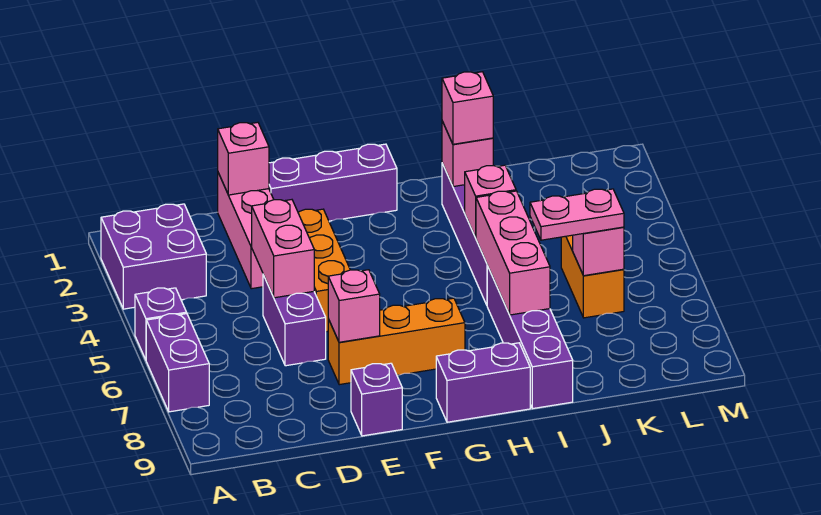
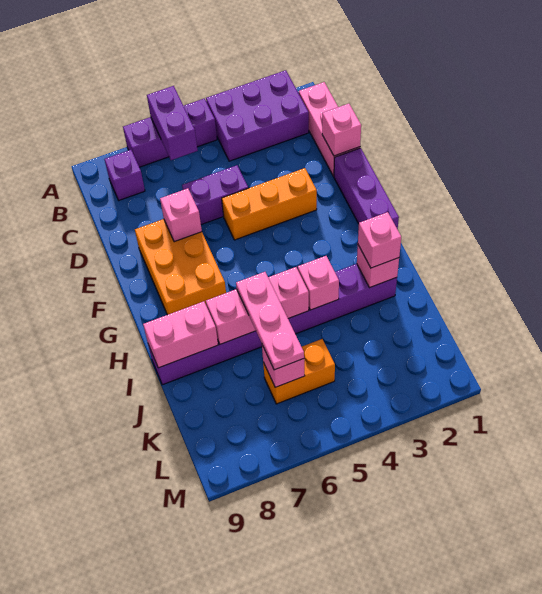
purple 2x2 brick [101,204,206,309] -> purple 2x3 brick [206,70,309,161]
pink 1x3 brick [218,173,274,289] -> pink 1x3 brick turned to [299,82,360,177]
pink 1x2 brick [252,200,314,298] -> pink 1x2 brick moved to [143,301,218,368]
orange 1x3 brick [328,298,465,385] -> orange 2x3 brick [135,219,226,315]
purple 1x1 brick [351,363,402,436] -> purple 1x1 brick moved to [104,150,145,200]
purple 1x2 brick [436,343,530,422] -> purple 1x2 brick moved to [147,86,198,160]
pink 1x2 plate [530,189,624,240] -> pink 1x3 plate [236,272,304,370]

